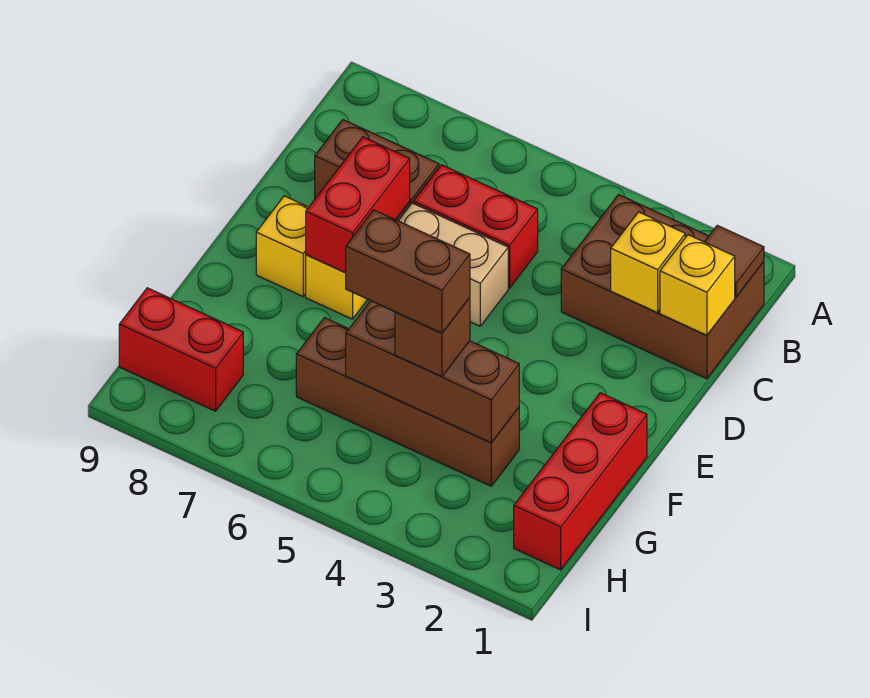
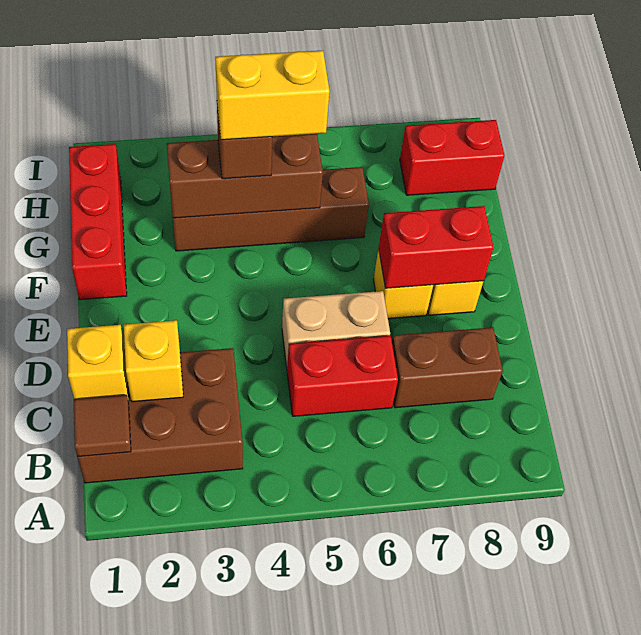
red 1x2 brick [306,137,410,273] -> red 1x2 brick turned to [379,206,494,288]
brown 1x2 brick [346,210,470,333] -> yellow 1x2 brick [215,51,330,140]

